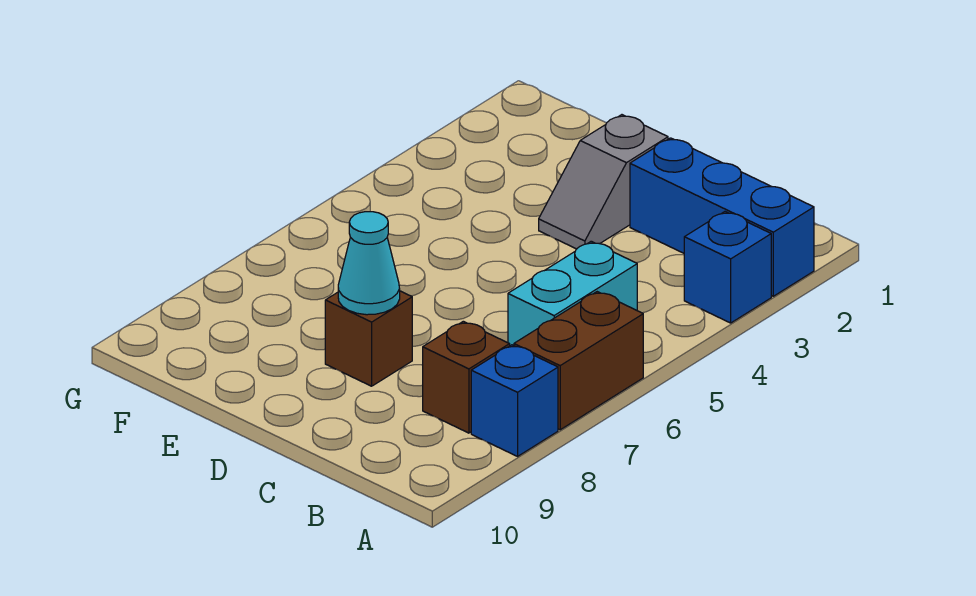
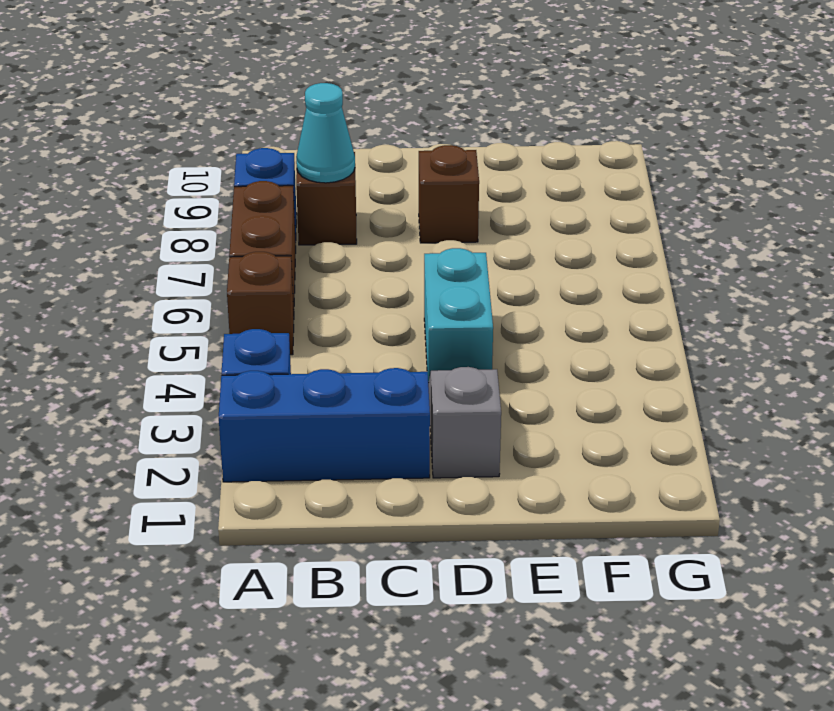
none -> brown 1x1 brick [227,252,294,355]
cyan 1x2 brick [508,241,637,346] -> cyan 1x2 brick moved to [424,248,493,382]
cyan 1x1 cone [338,212,400,315] -> cyan 1x1 cone moved to [296,83,355,183]

